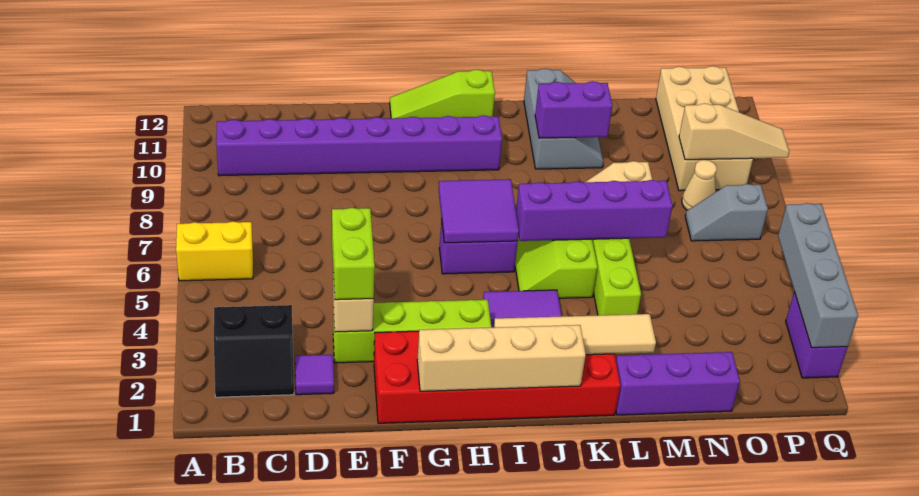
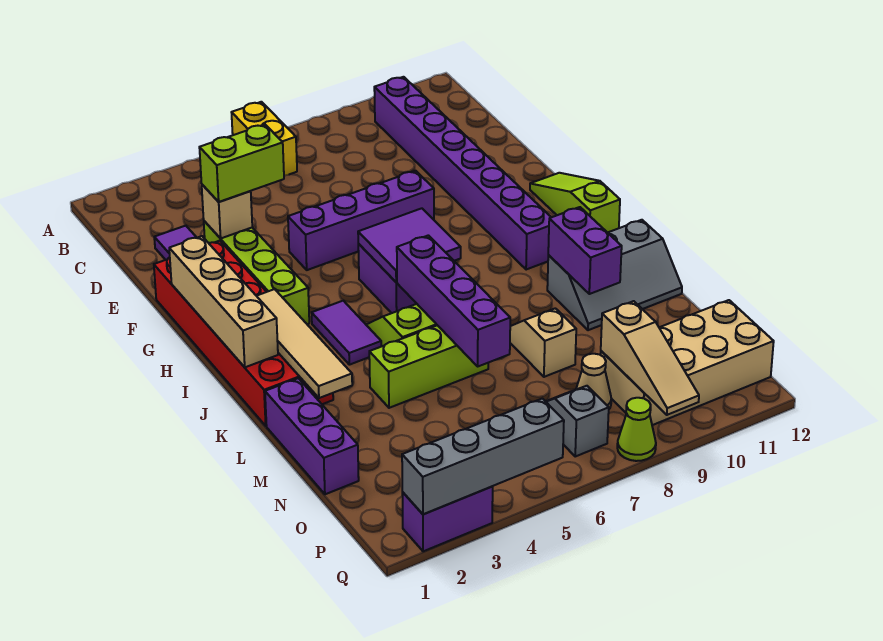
black 2x2 slope [214,305,294,397] -> none
none -> purple 1x4 brick [288,171,434,270]
none -> lime 1x1 cone [617,398,656,461]

